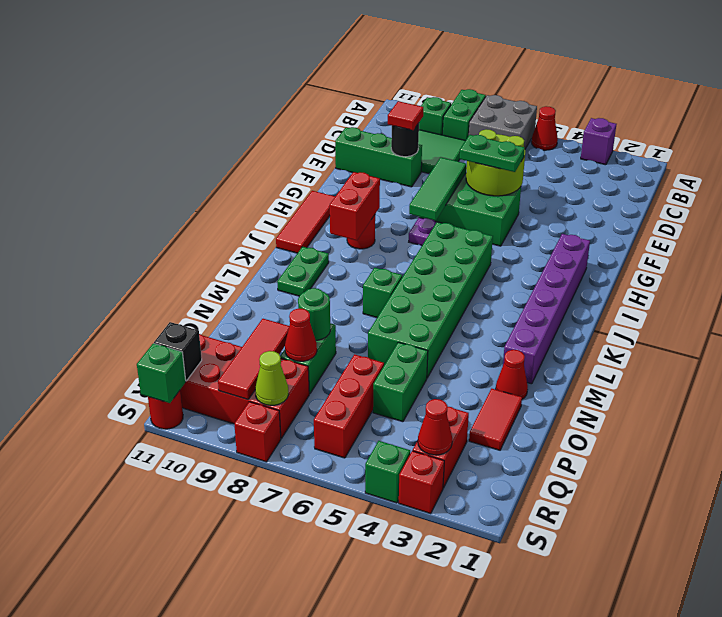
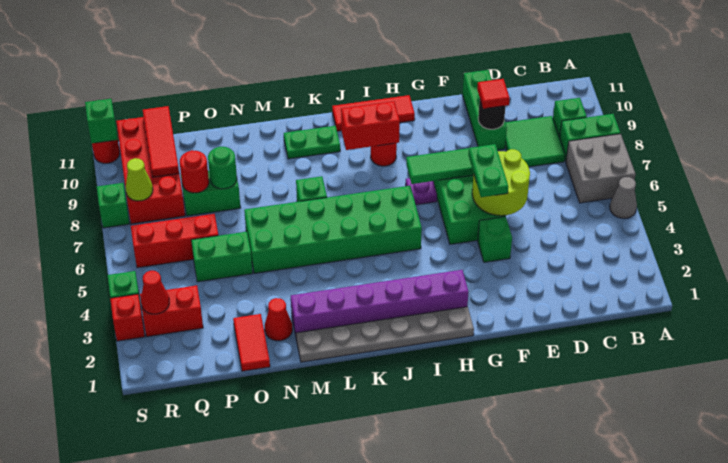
purple 1x1 brick [581,118,616,165] -> none
red 1x1 cone [531,106,558,150] -> grey 1x1 cone [610,177,637,218]
none -> green 1x1 brick [478,217,512,262]
none -> grey 1x6 plate [296,307,474,362]
red 1x2 tile [469,389,522,450] -> red 1x2 tile turned to [233,314,270,371]
red 1x1 cone [285,308,317,361] -> red 1x1 round brick [180,150,209,193]
red 1x3 tile [218,319,289,399] -> red 1x3 tile turned to [143,106,179,177]
black 1x1 brick [154,322,202,381] -> none
red 1x1 brick [234,402,281,462] -> green 1x1 brick [97,183,129,228]

